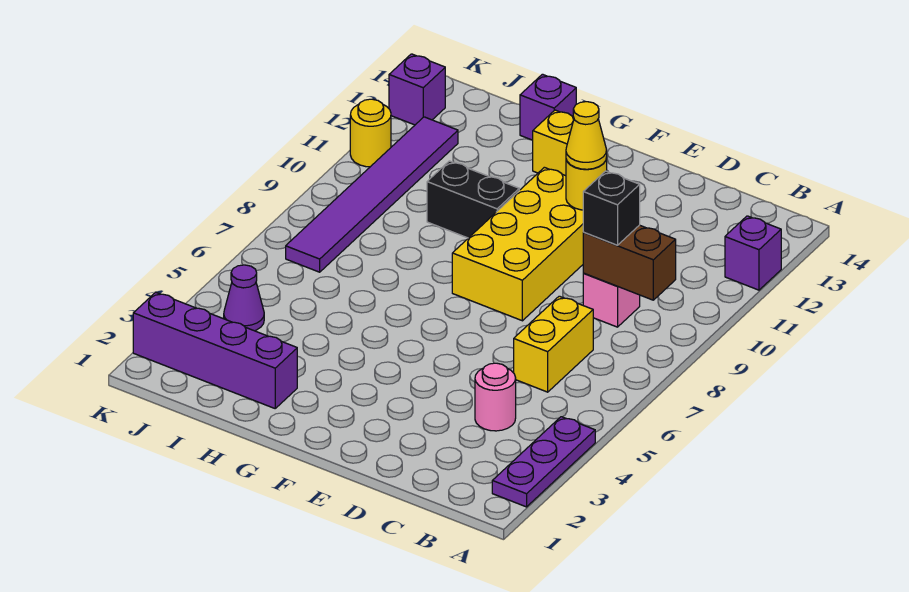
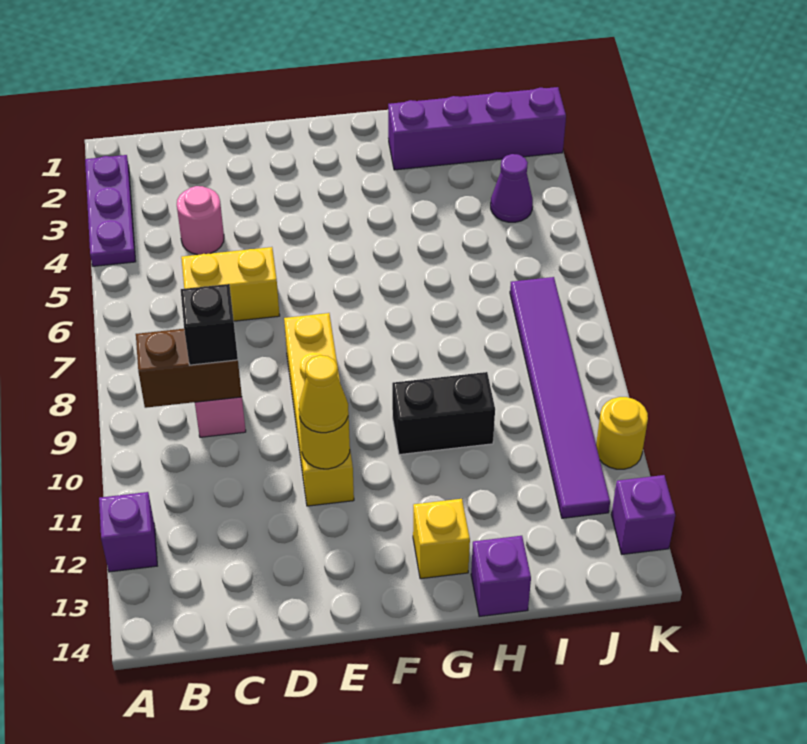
yellow 1x2 brick [514,296,593,392] -> yellow 1x2 brick turned to [181,247,280,321]
yellow 2x4 brick [452,167,584,321] -> yellow 1x4 brick [284,313,354,506]

